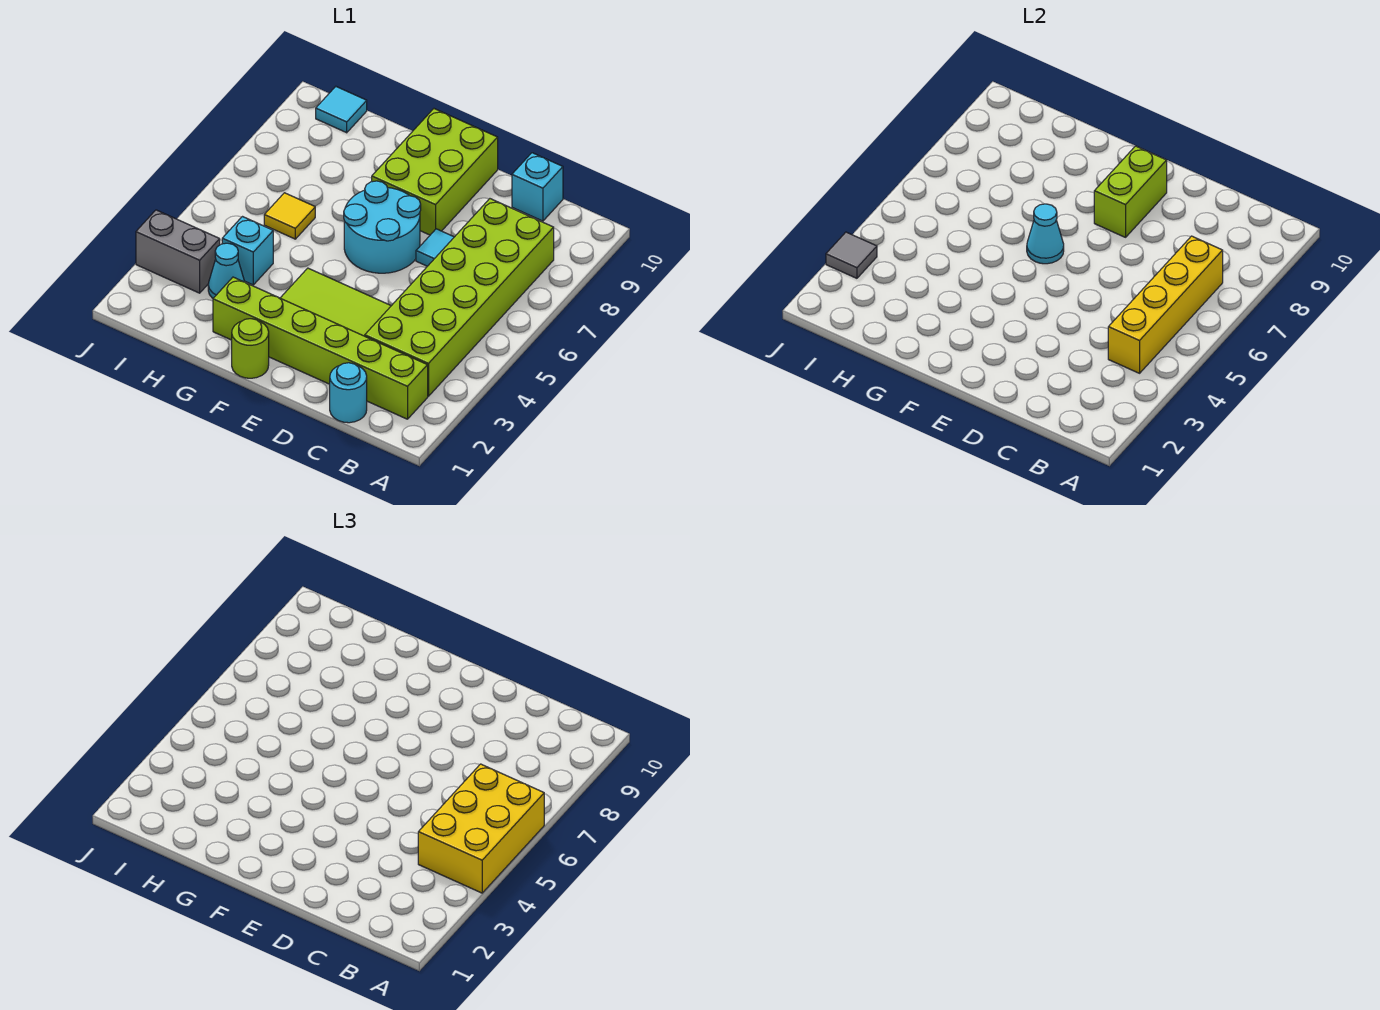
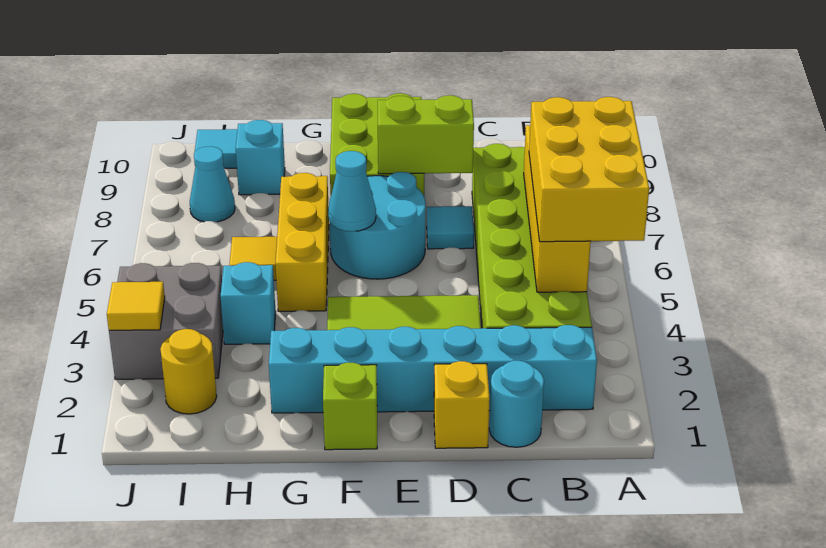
lime 1x6 brick [213,277,428,419] -> cyan 1x6 brick [269,325,597,413]
cyan 1x1 brick [512,153,563,221] -> cyan 1x1 brick moved to [236,120,285,195]
none -> yellow 1x1 brick [434,361,490,448]
lime 1x2 brick [1094,146,1167,237] -> lime 1x2 brick turned to [378,95,474,174]
lime 1x1 round brick [232,319,269,378] -> lime 1x1 brick [323,363,377,450]
none -> yellow 1x3 brick [275,173,329,311]
cyan 1x1 cone [208,243,245,298] -> cyan 1x1 cone moved to [190,146,235,222]
none -> yellow 1x1 round brick [160,329,217,414]
grey 1x2 brick [136,210,220,293] -> grey 2x2 brick [109,263,223,379]
grey 1x1 tile [826,232,877,278] -> yellow 1x1 tile [107,282,165,330]

